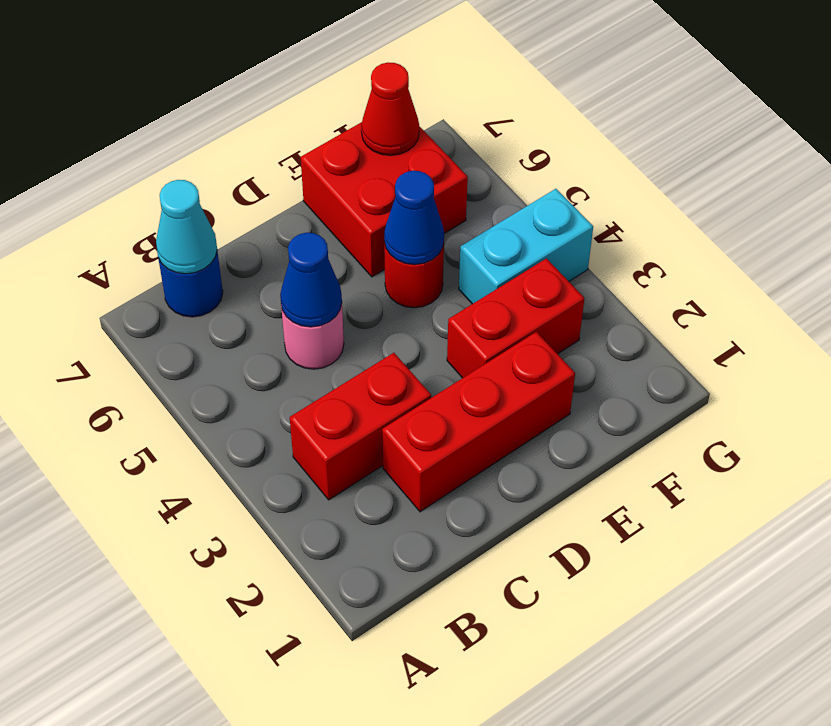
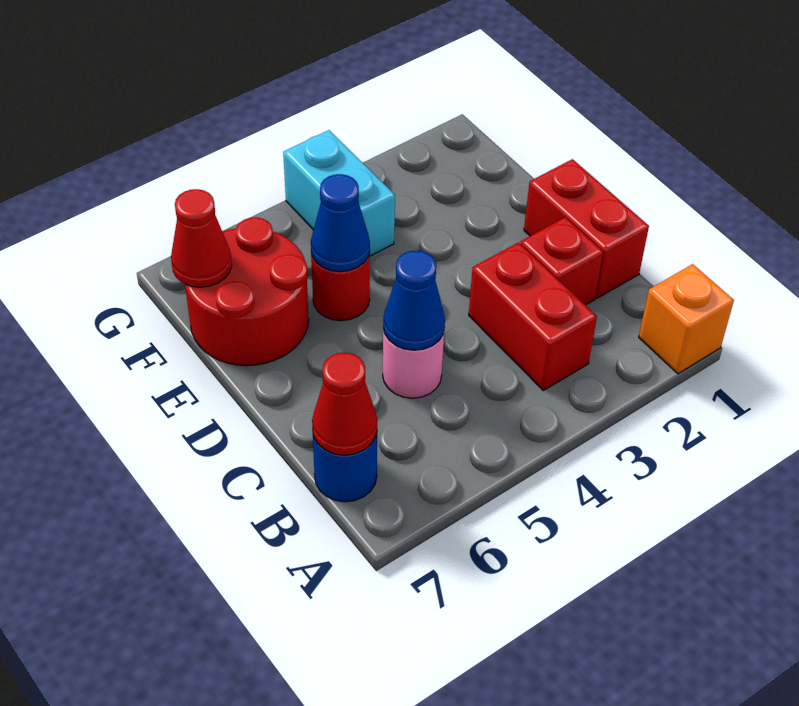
none -> orange 1x1 brick [639,264,734,374]
cyan 1x1 cone [156,180,217,274] -> red 1x1 cone [312,352,377,455]
red 1x3 brick [382,332,575,512] -> red 1x1 brick [521,217,603,305]
red 1x2 brick [447,259,584,378] -> red 1x2 brick moved to [524,159,649,298]
red 2x2 brick [301,122,468,277] -> red 2x2 round brick [185,217,309,366]

